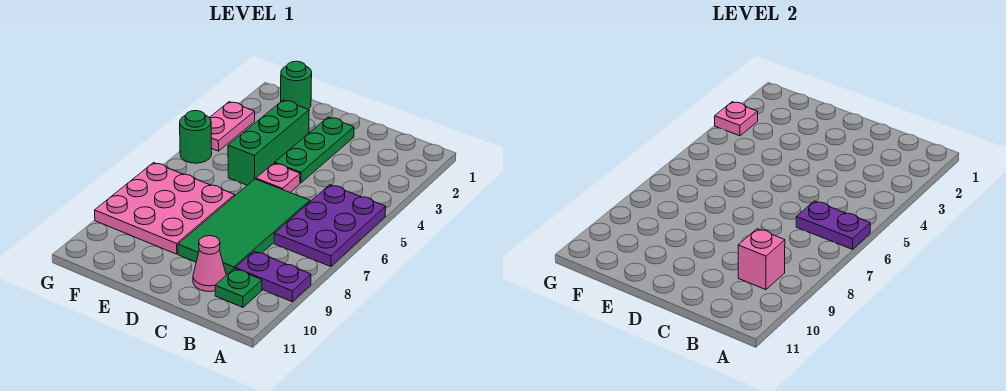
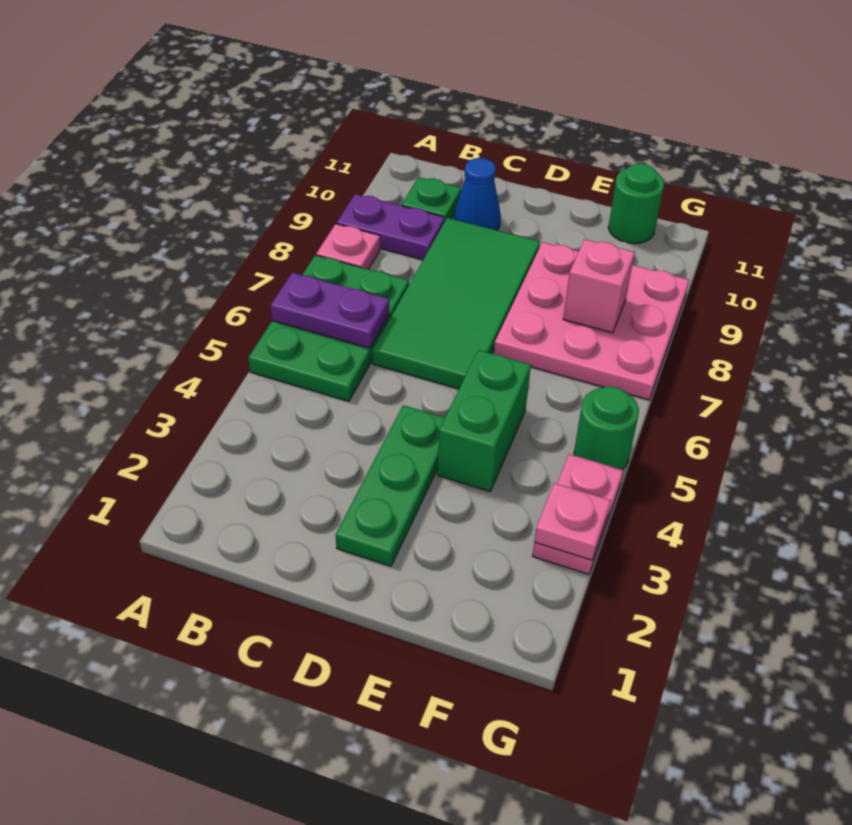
purple 2x3 plate [274,185,386,267] -> green 2x3 plate [248,255,409,401]
pink 1x1 brick [738,229,785,290] -> pink 1x1 brick moved to [563,239,635,333]
pink 1x1 cone [193,236,226,292] -> blue 1x1 cone [454,158,501,230]
pink 1x1 plate [256,163,300,192] -> pink 1x1 plate moved to [316,224,380,269]
green 1x3 brick [228,100,309,185] -> green 1x2 brick [437,350,531,491]
green 1x1 round brick [281,61,312,109] -> green 1x1 round brick moved to [608,164,664,244]

